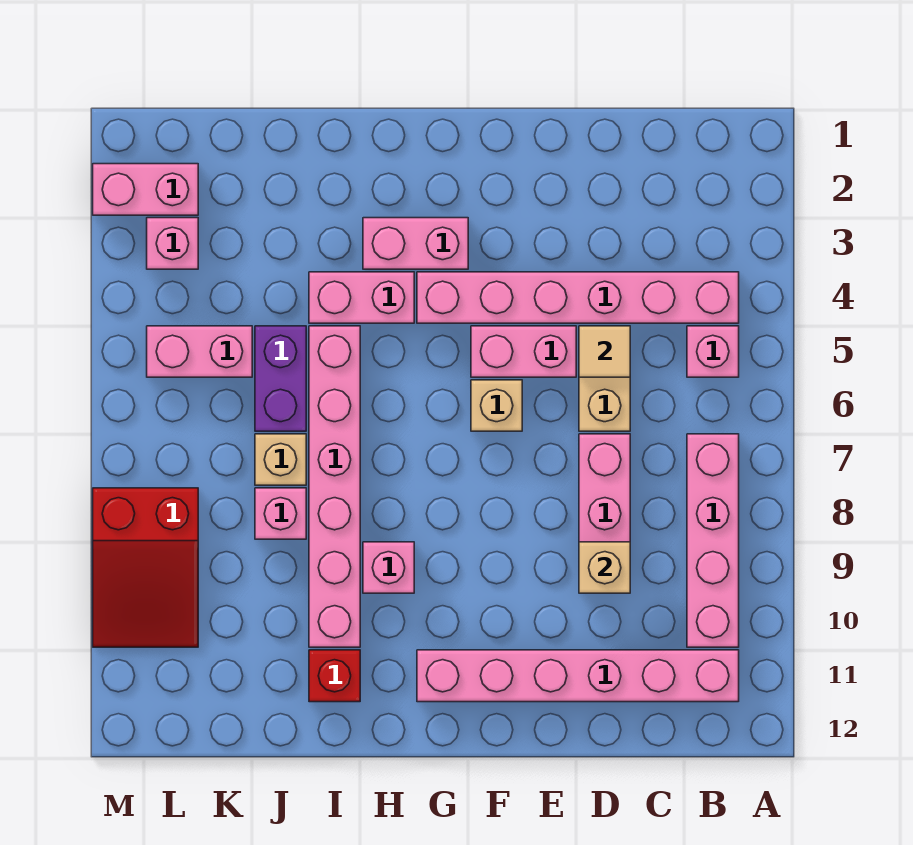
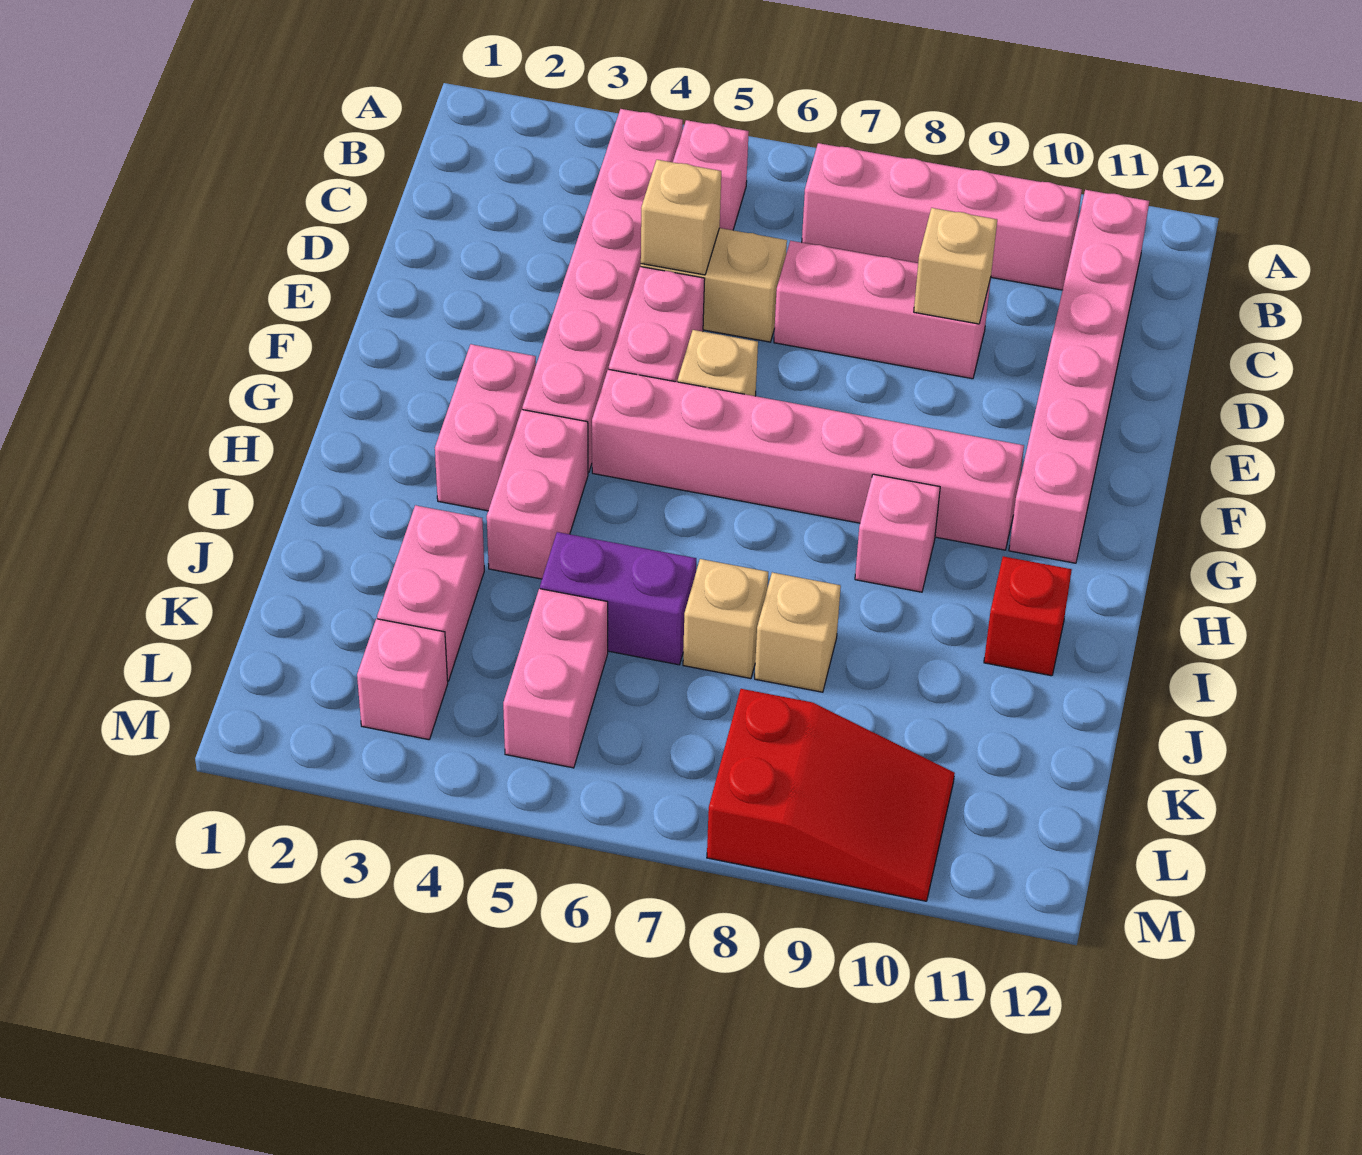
tan 1x1 tile [579,326,630,377] -> tan 1x1 brick [641,160,721,275]
pink 1x6 brick [309,326,360,647] -> pink 1x6 brick moved to [592,369,1024,550]
pink 1x1 brick [255,488,306,539] -> tan 1x1 brick [755,572,841,692]
pink 1x2 brick [93,164,198,215] -> pink 1x2 brick moved to [377,505,484,681]

